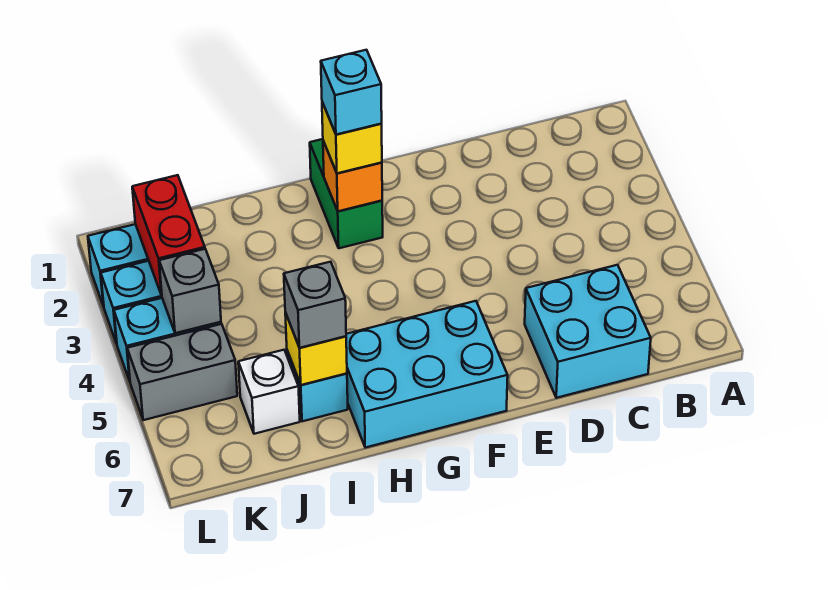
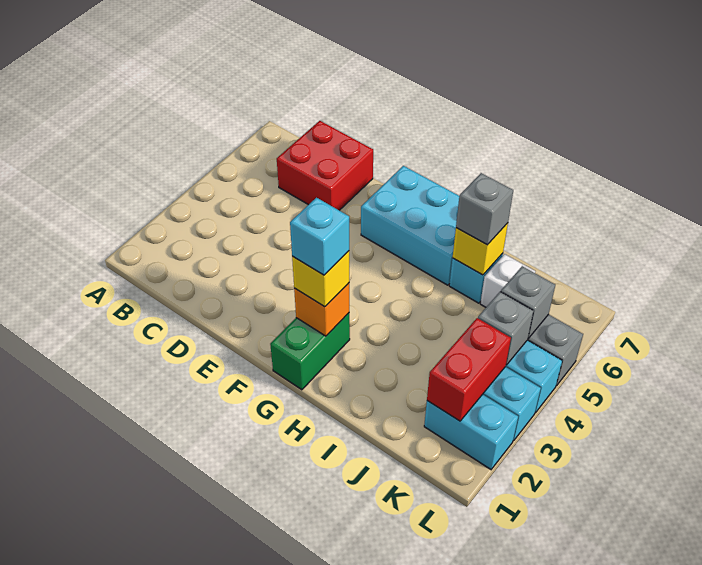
cyan 2x2 brick [525,265,651,398] -> red 2x2 brick [277,121,373,210]
none -> grey 1x1 brick [501,266,555,338]

